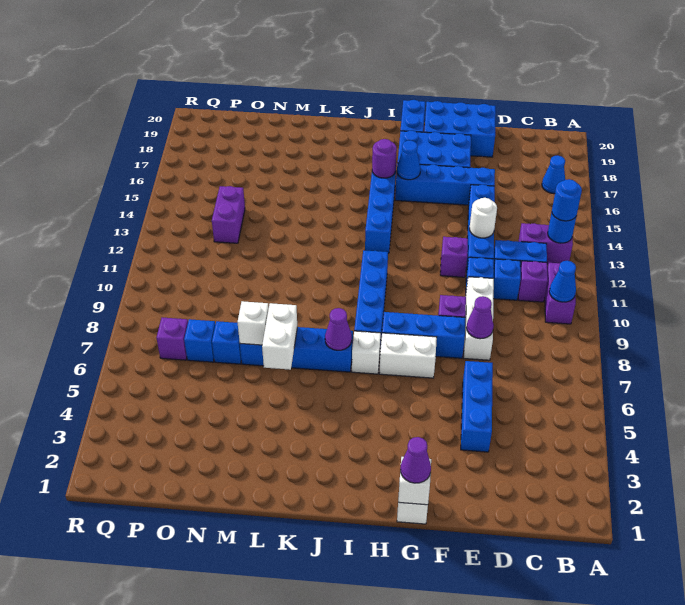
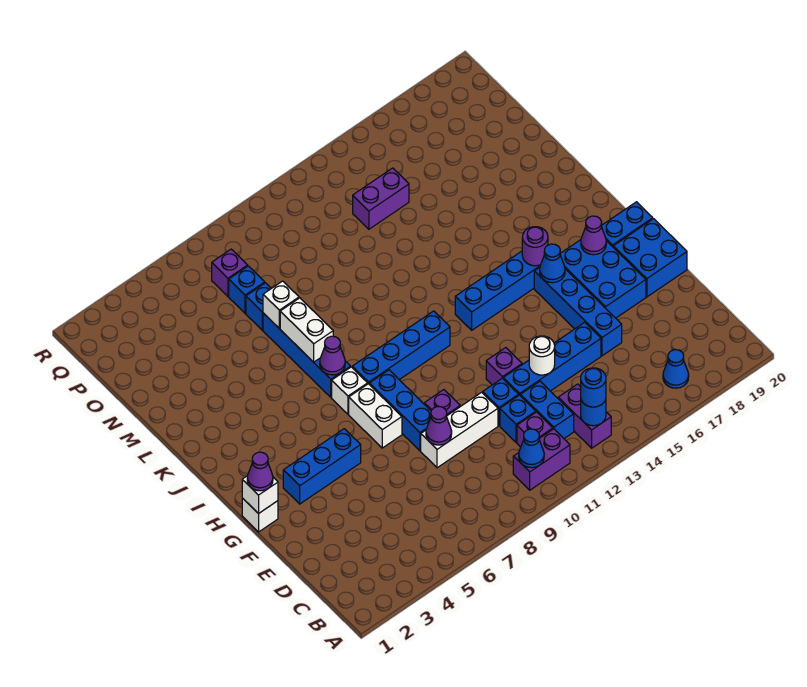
blue 1x3 brick [461,361,493,452] -> blue 1x3 brick moved to [283,429,361,504]
blue 2x3 brick [424,101,496,157] -> blue 2x2 brick [613,219,687,297]
none -> purple 1x1 cone [581,216,606,255]
white 1x2 brick [262,303,297,370] -> white 1x2 brick turned to [280,298,333,362]

